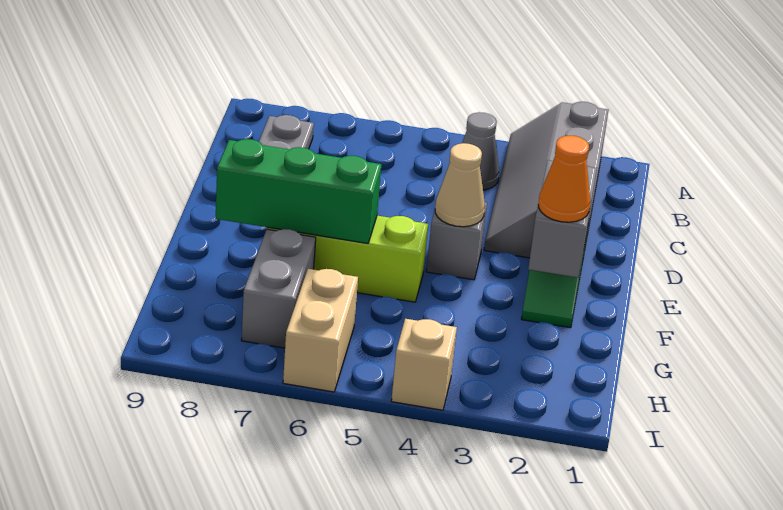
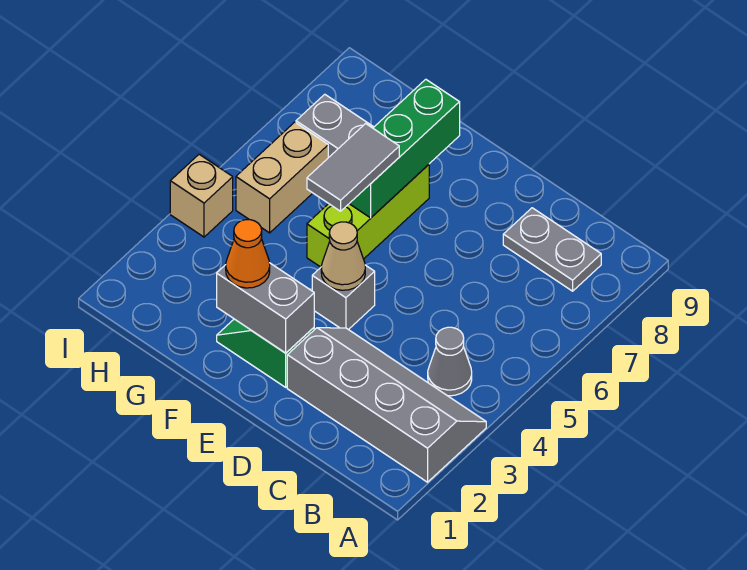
none -> grey 1x2 tile [307,124,399,211]
tan 1x2 brick [283,269,358,392] -> tan 1x2 brick turned to [236,122,328,233]

